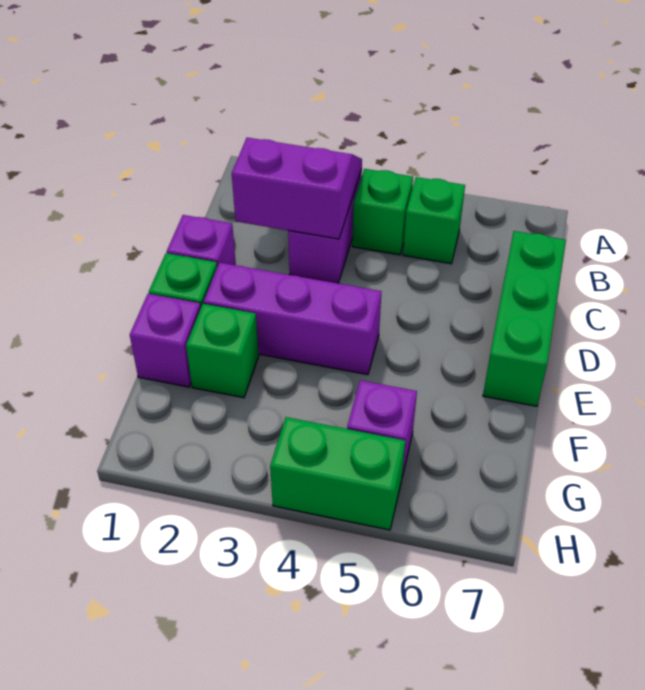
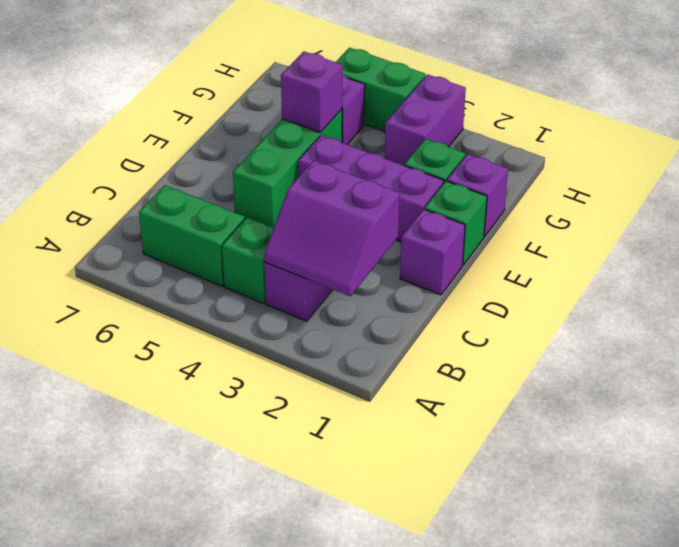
green 1x1 brick [403,177,465,264] -> green 1x2 brick [139,185,245,286]
green 1x3 brick [483,231,566,406] -> green 1x3 brick moved to [233,109,342,228]
none -> purple 1x1 brick [281,51,342,132]
none -> purple 1x2 brick [385,74,466,165]

